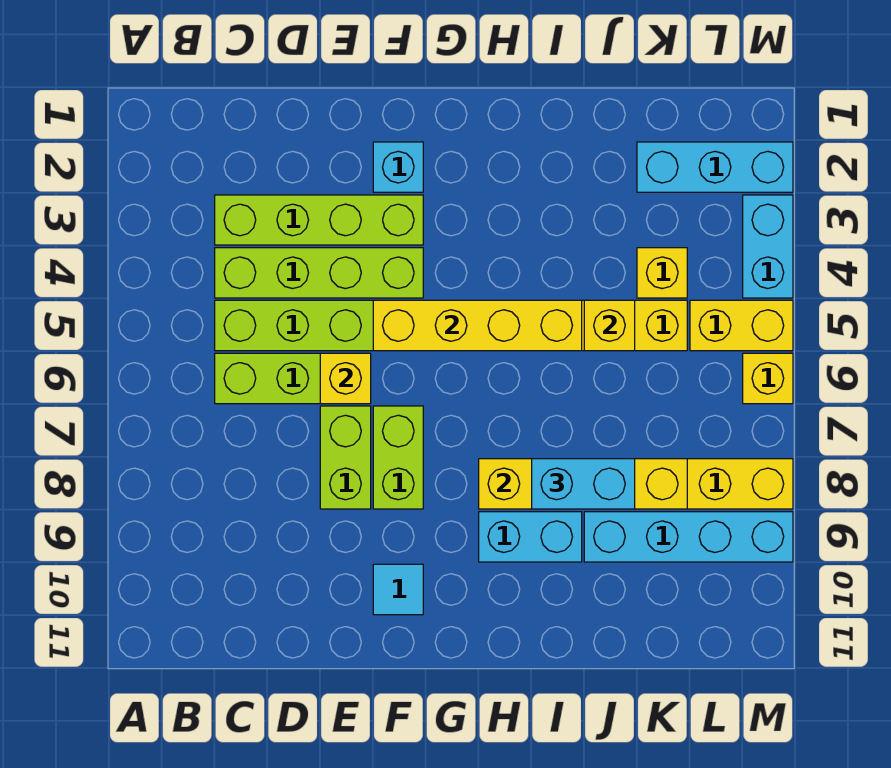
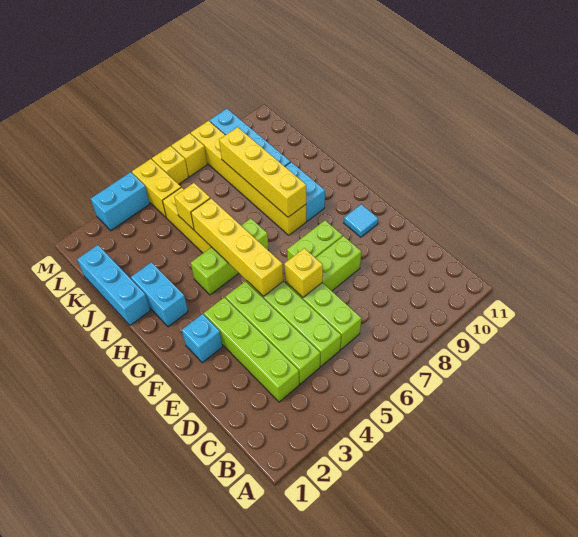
none -> lime 1x3 brick [191,219,269,295]
cyan 1x2 brick [532,459,635,509] -> cyan 1x2 brick moved to [131,262,188,327]
cyan 1x3 brick [637,142,793,192] -> cyan 1x3 brick moved to [77,245,150,325]
yellow 1x1 brick [637,248,687,298] -> yellow 1x1 brick moved to [172,133,207,177]

